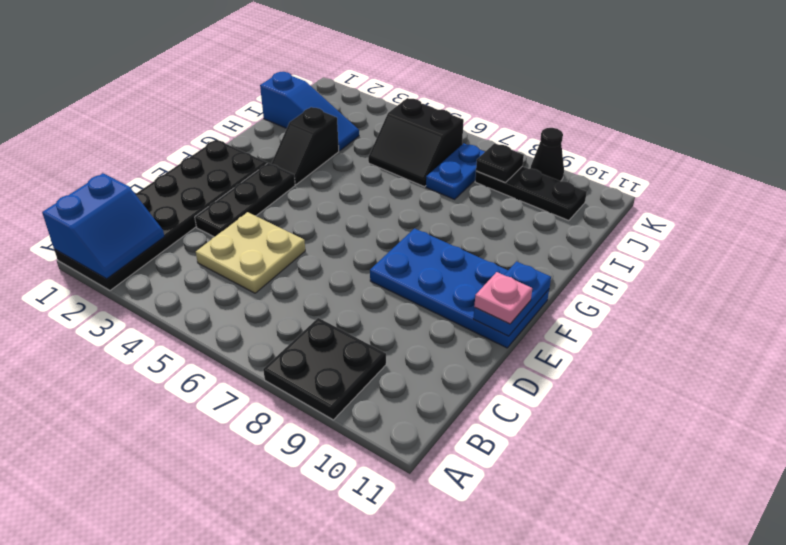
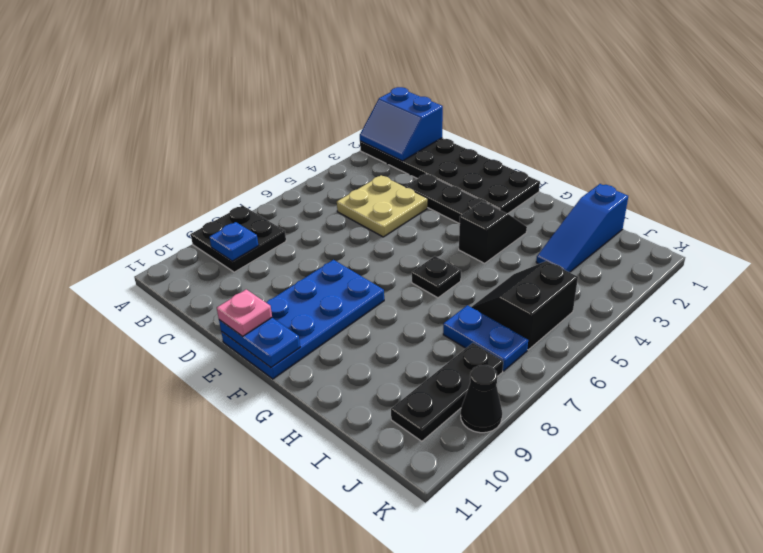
none -> blue 1x1 plate [210,222,258,261]
black 1x2 slope [271,107,339,184] -> black 1x2 slope turned to [459,202,527,263]
black 1x1 plate [476,143,524,183] -> black 1x1 plate moved to [412,256,461,298]

